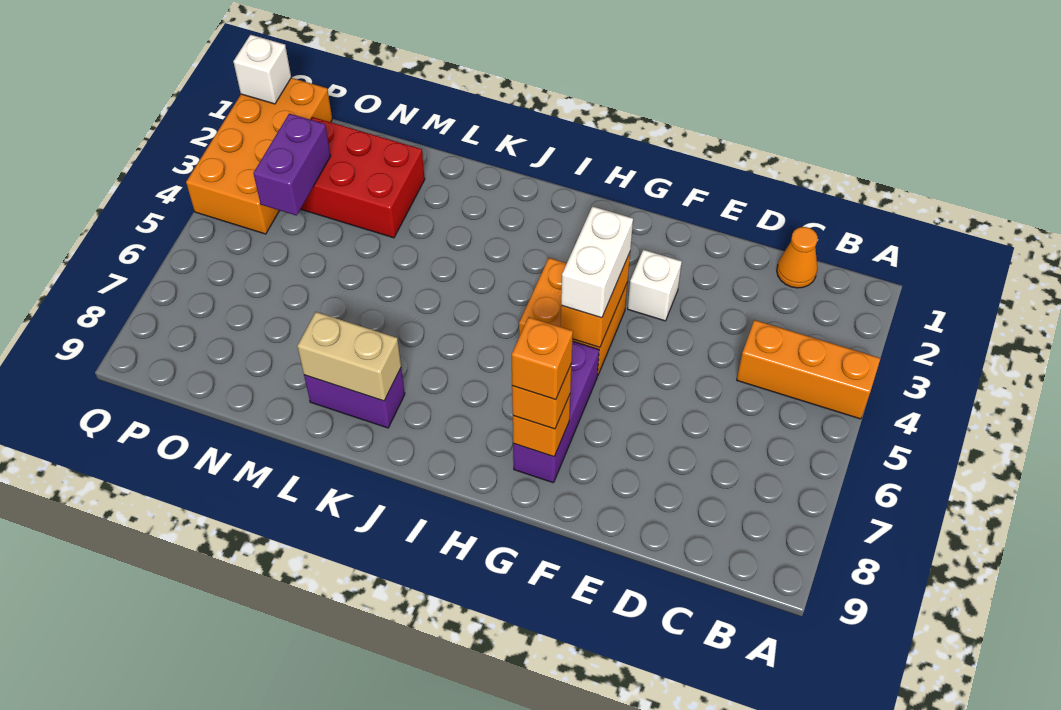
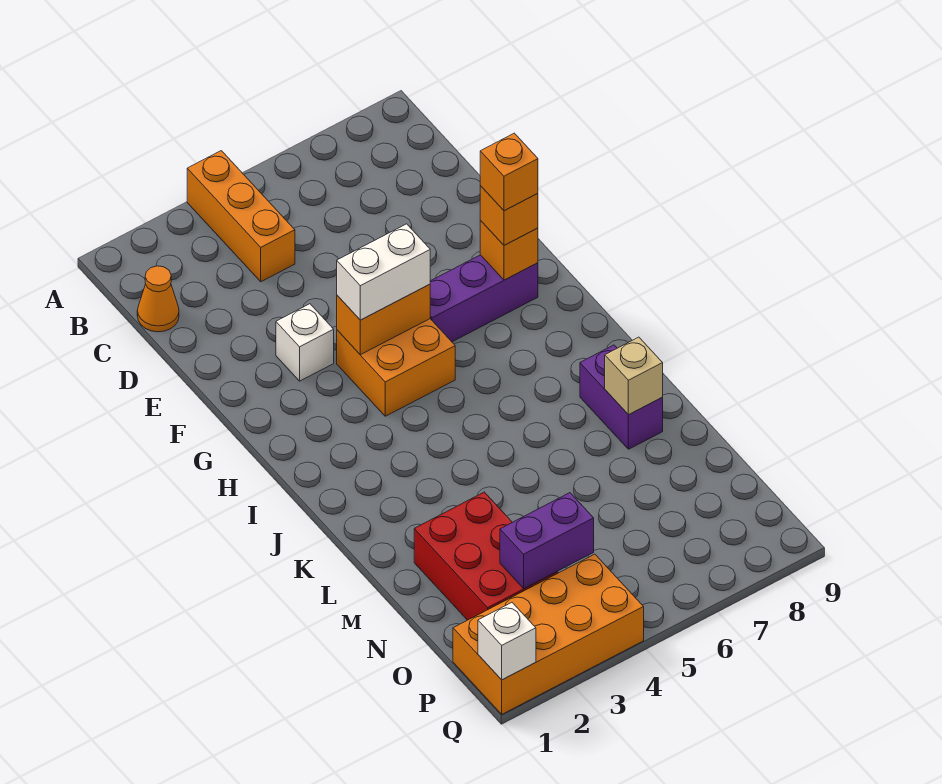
tan 1x2 brick [297,312,401,401] -> tan 1x1 brick [605,337,663,415]

